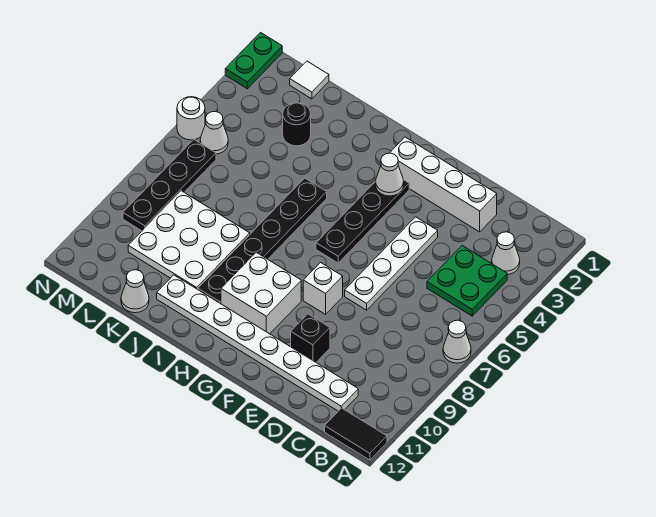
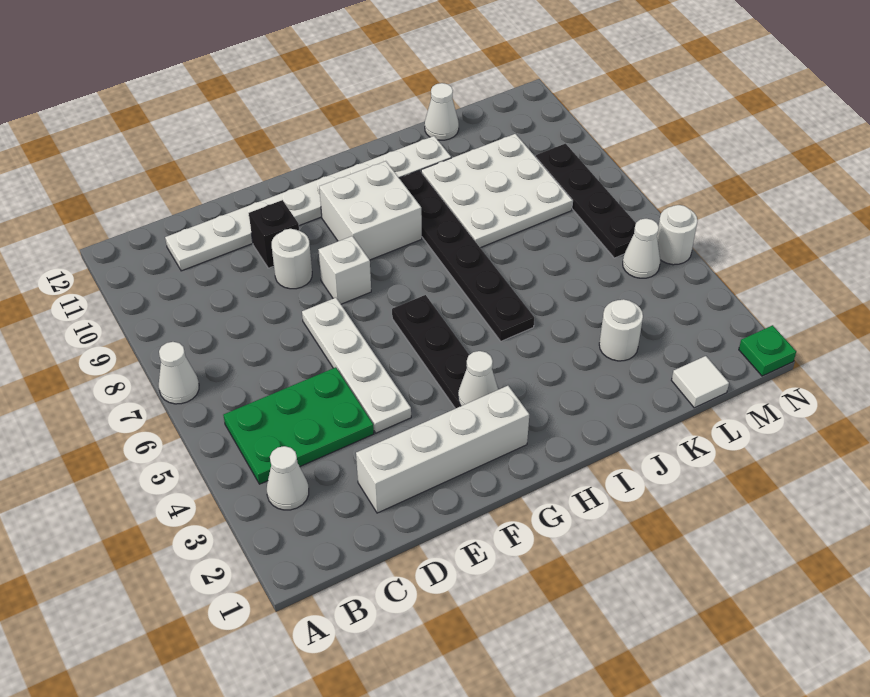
black 1x2 tile [325,408,387,460] -> none
green 2x2 plate [427,246,507,316] -> green 2x3 plate [223,367,374,484]
none -> white 1x1 round brick [272,229,312,289]
black 1x1 round brick [283,103,311,146] -> white 1x1 round brick [599,299,643,361]
green 1x2 plate [225,33,282,89] -> green 1x1 plate [739,325,796,376]

